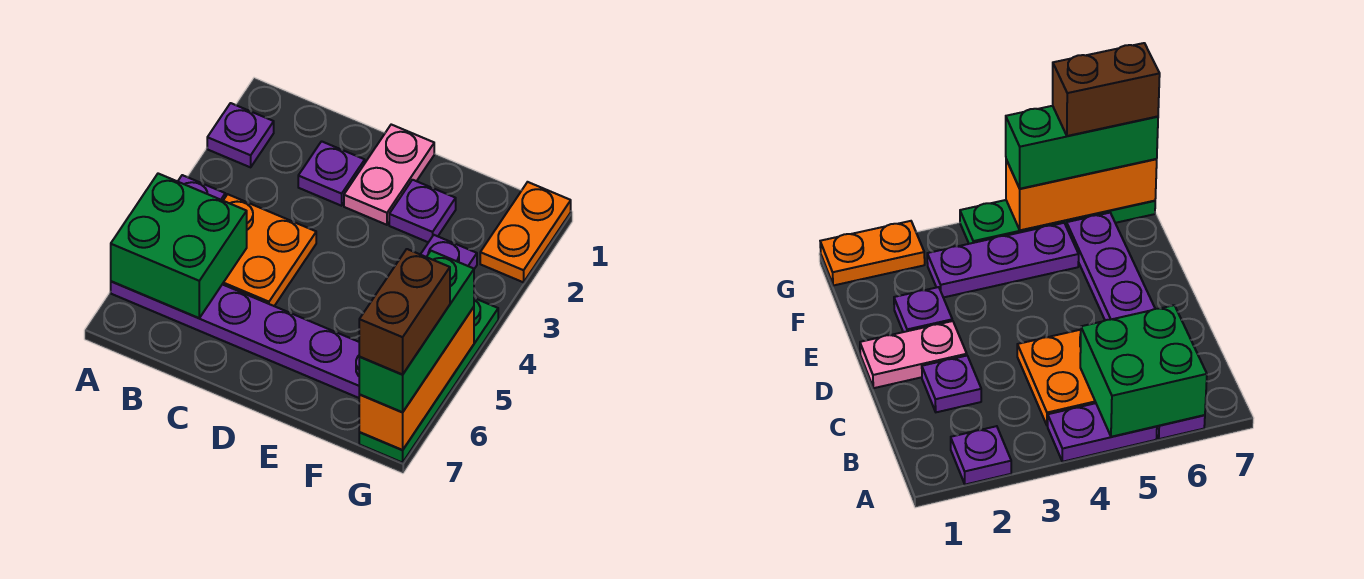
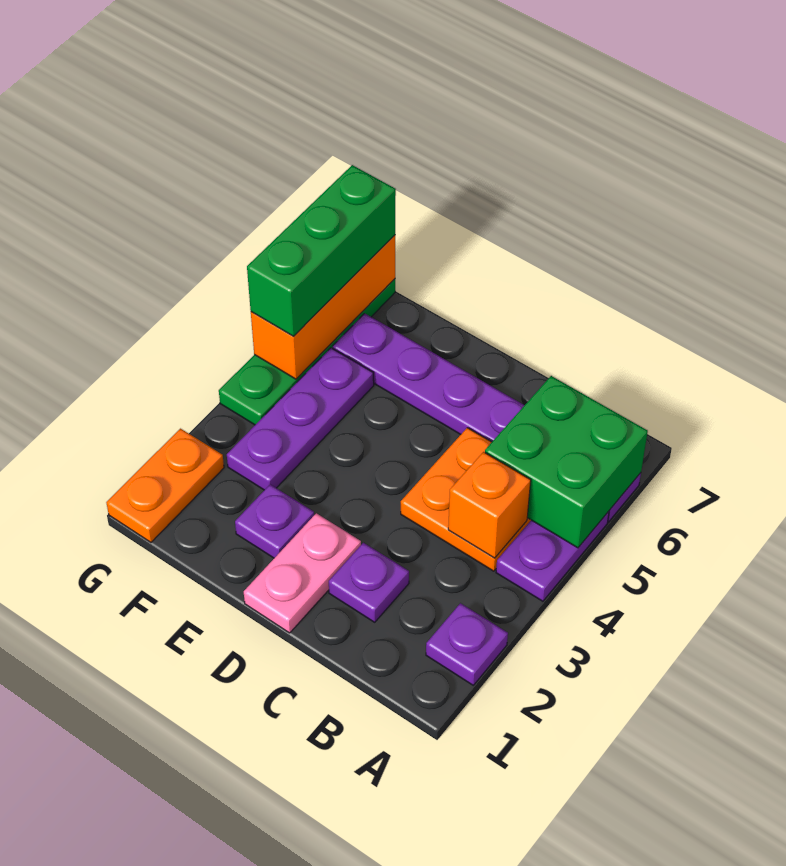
none -> orange 1x1 brick [448,452,531,558]
brown 1x2 brick [359,249,450,374] -> none

